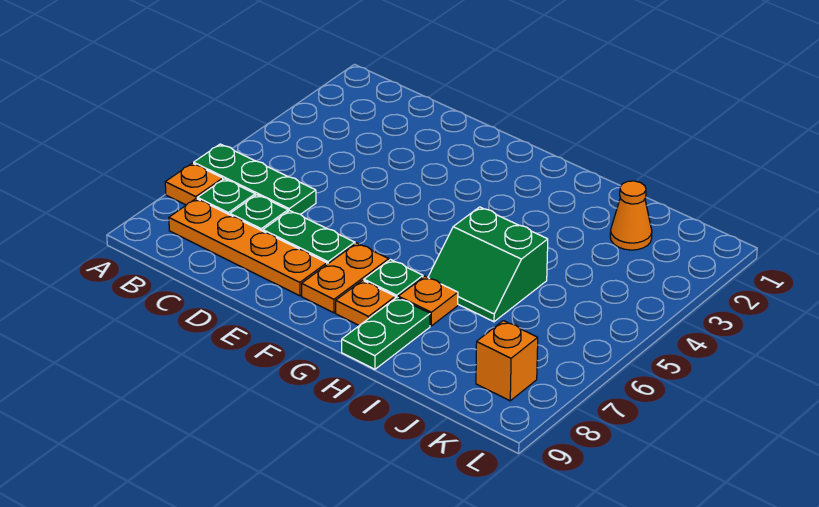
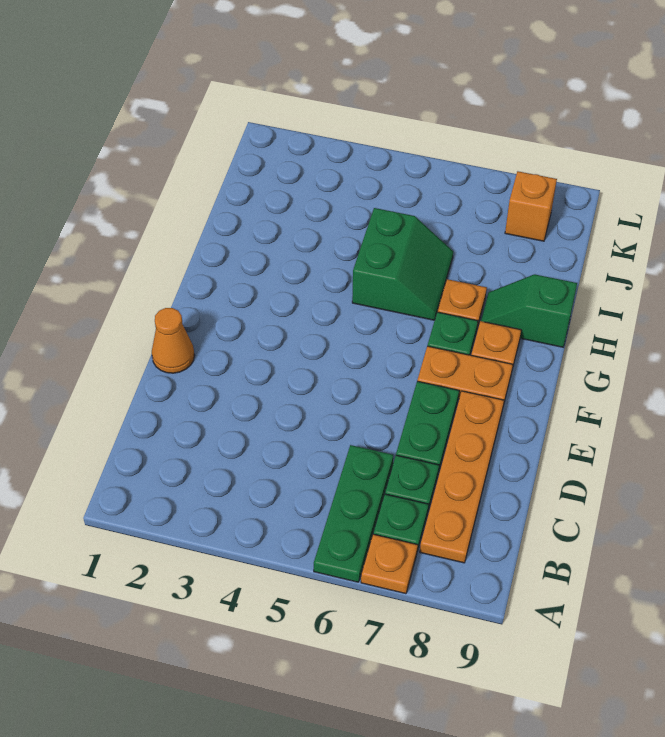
green 1x2 plate [342,297,430,369] -> green 1x2 slope [481,274,577,347]
orange 1x1 cone [610,181,652,250] -> orange 1x1 cone moved to [152,308,195,373]

